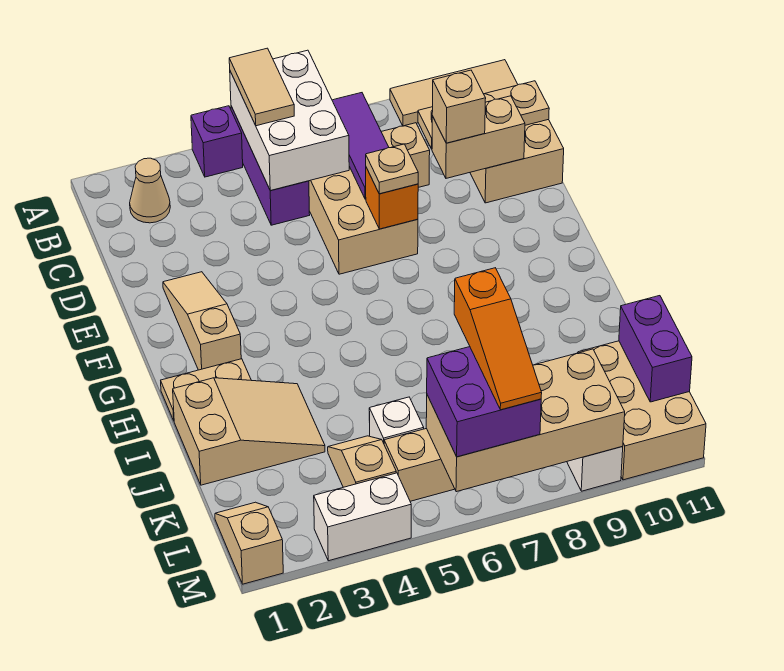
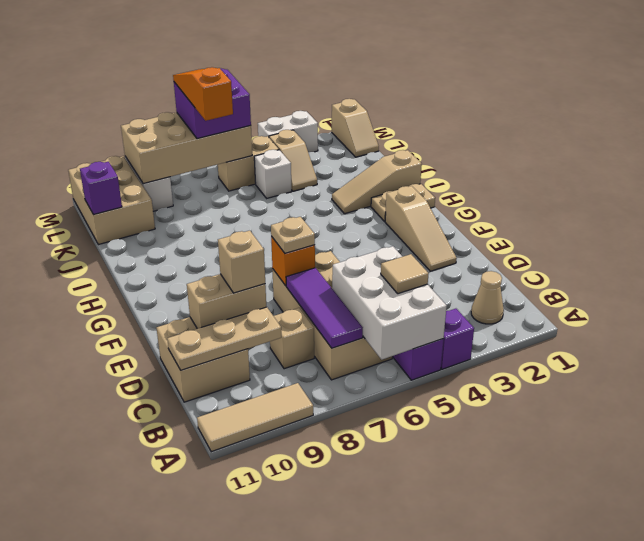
tan 1x2 tile [229,48,294,126] -> tan 1x1 tile [381,254,429,294]
tan 2x3 slope [173,378,325,485] -> tan 1x3 slope [332,150,422,214]
purple 1x2 brick [619,296,692,402] -> purple 1x1 brick [80,162,122,215]

